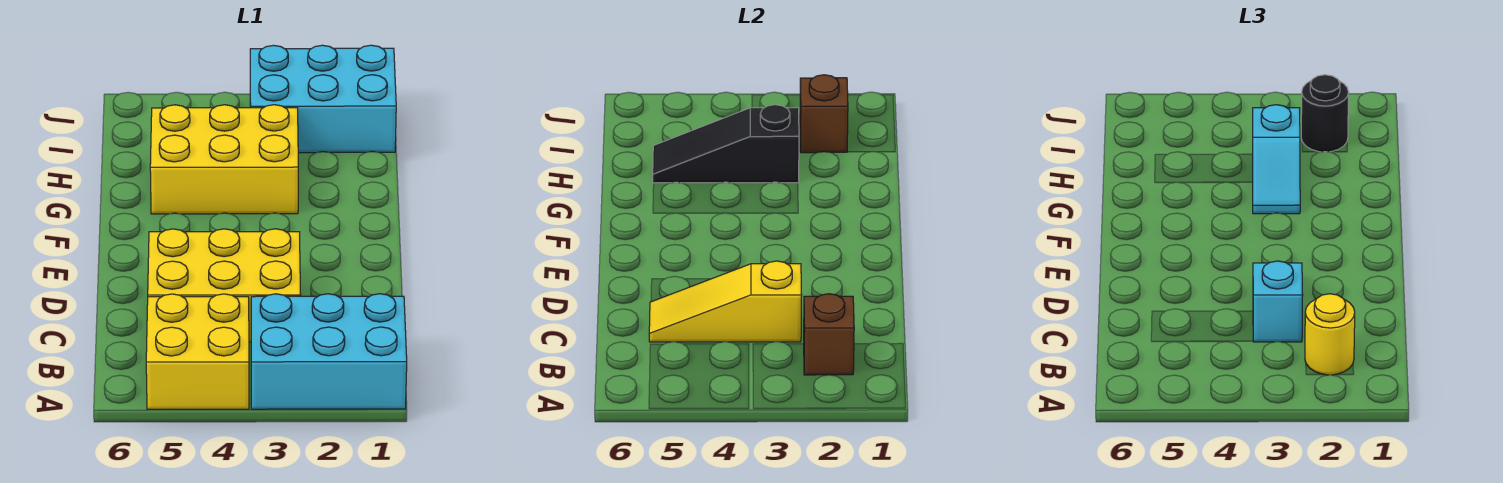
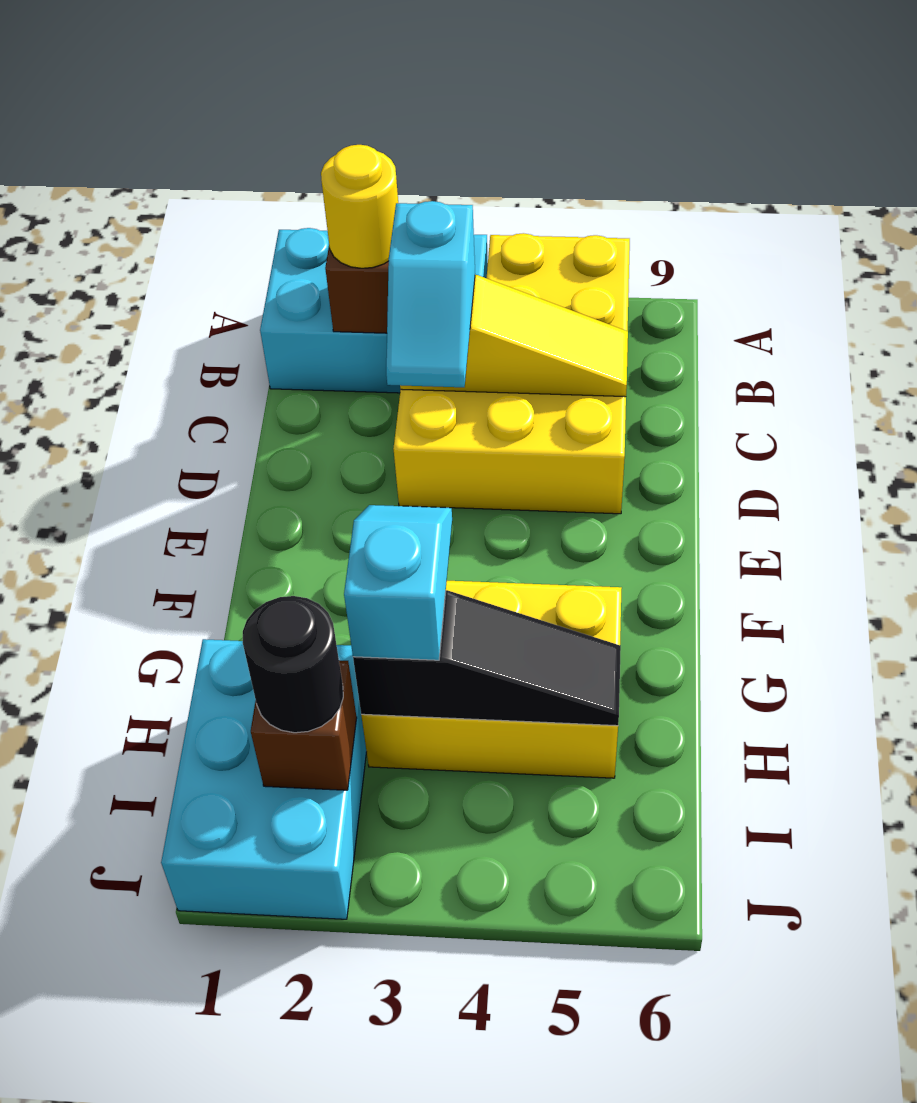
cyan 2x3 brick [250,45,396,153] -> cyan 2x3 brick turned to [161,639,367,919]

